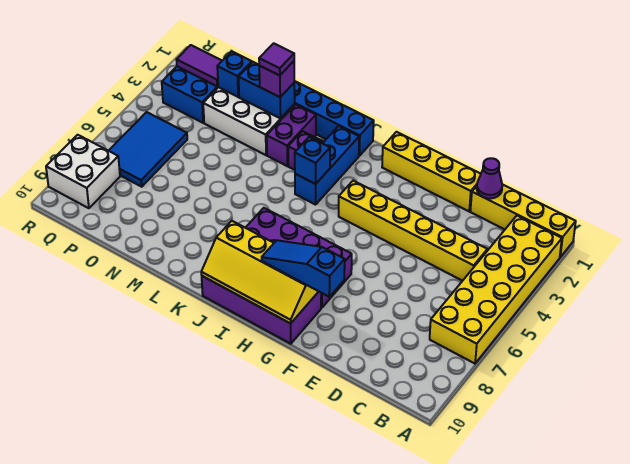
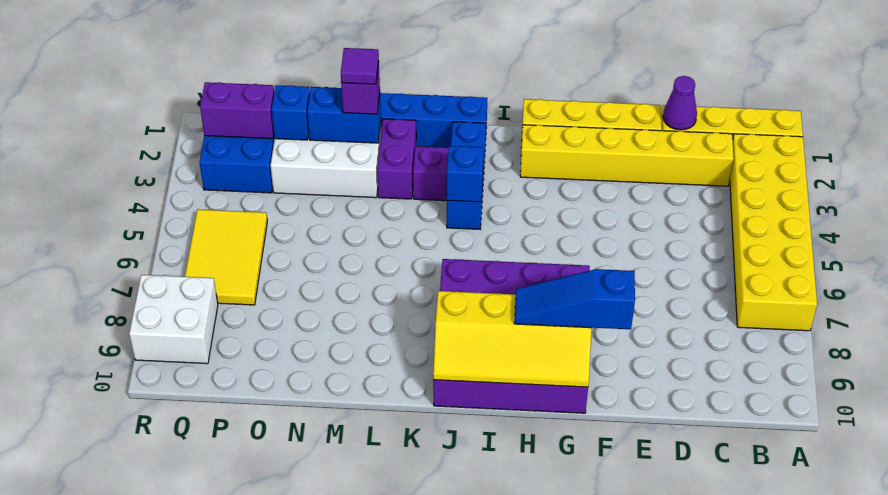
yellow 1x6 brick [339,181,487,281] -> yellow 1x6 brick moved to [520,125,734,186]
purple 1x2 tile [176,45,222,86] -> purple 1x2 brick [200,82,274,139]
blue 2x3 tile [109,112,187,187] -> yellow 2x3 tile [185,209,267,305]

